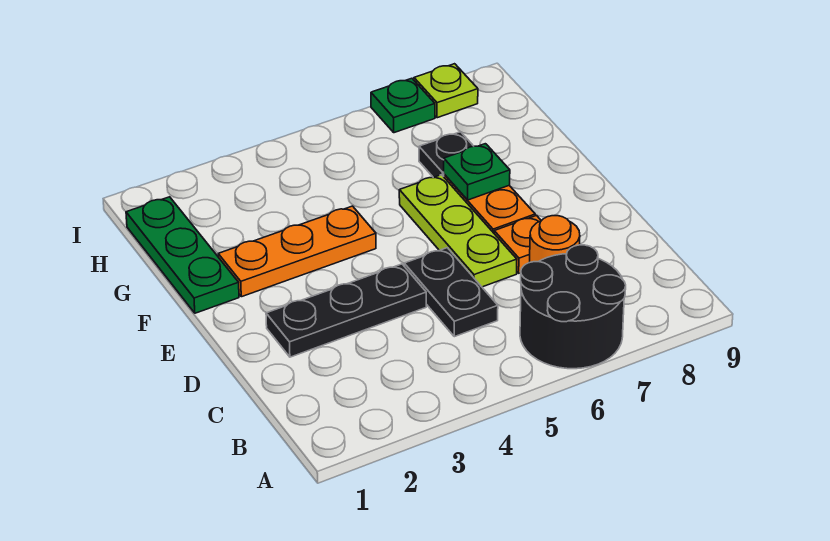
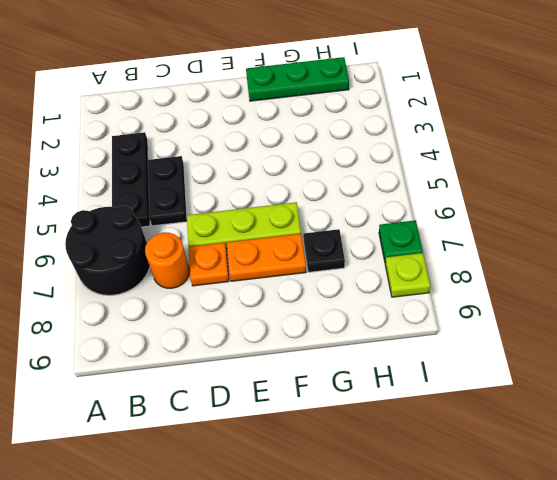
black 1x2 plate [404,248,498,337] -> black 1x2 plate turned to [148,156,187,226]
black 1x3 plate [266,264,426,357] -> black 1x3 plate moved to [112,132,150,227]
orange 1x3 plate [218,206,376,297] -> none
green 1x1 plate [444,144,510,200] -> none

